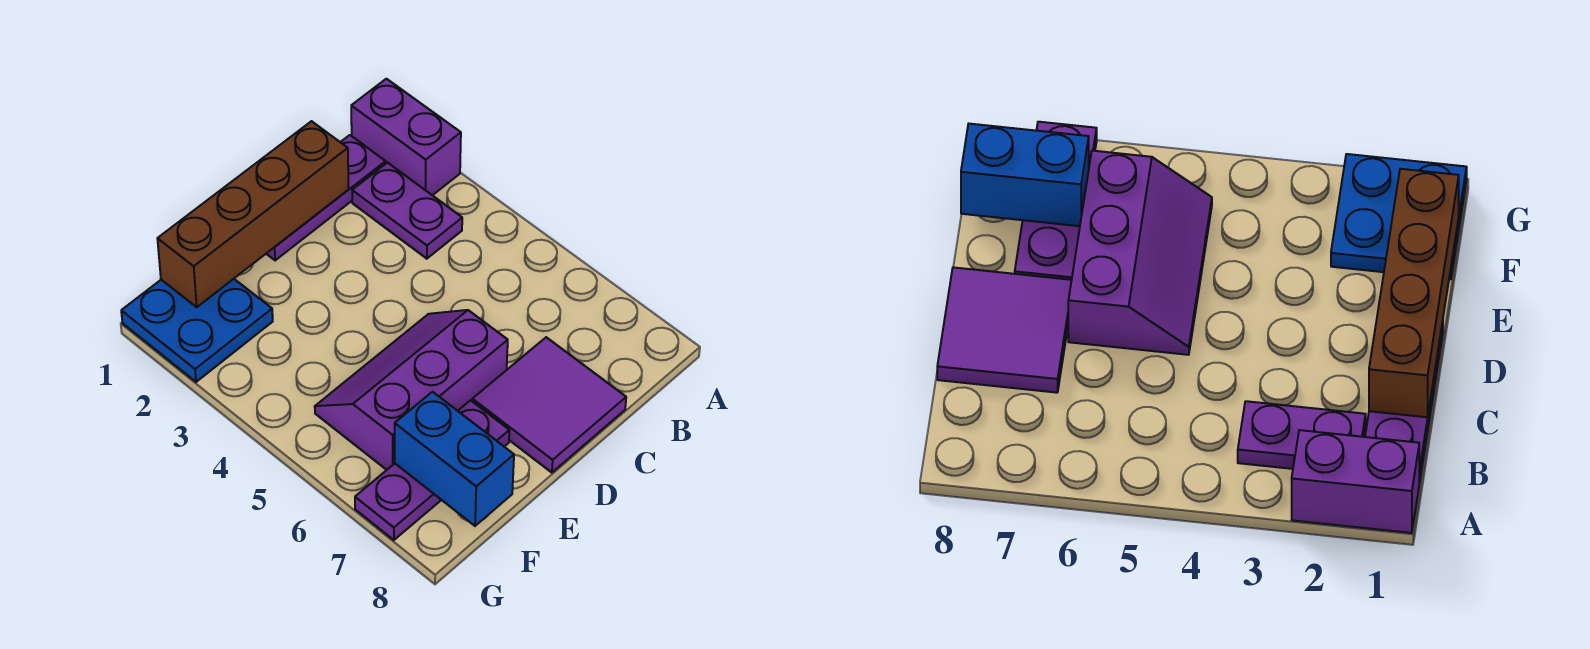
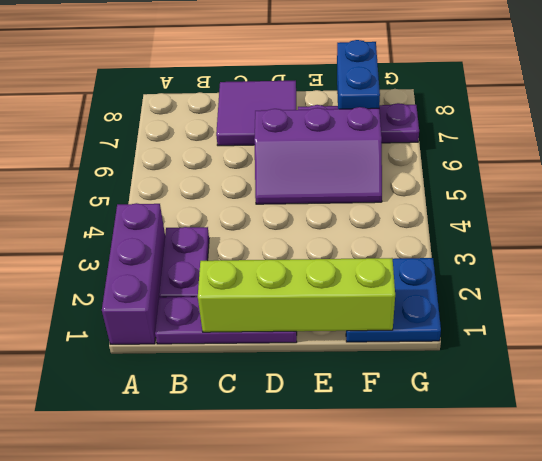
purple 1x2 brick [351,79,461,195] -> purple 1x3 brick [102,203,165,344]
brown 1x4 brick [157,121,349,307] -> lime 1x4 brick [198,258,395,332]

